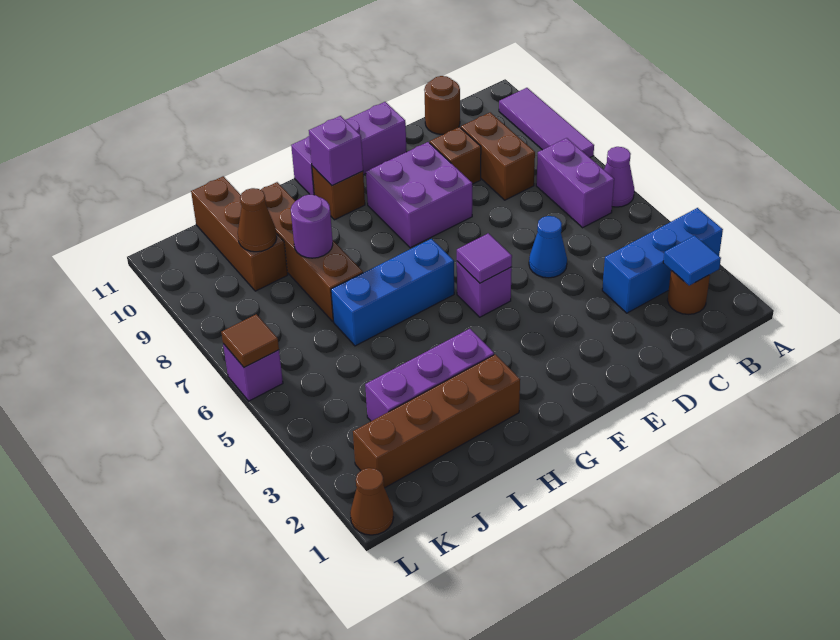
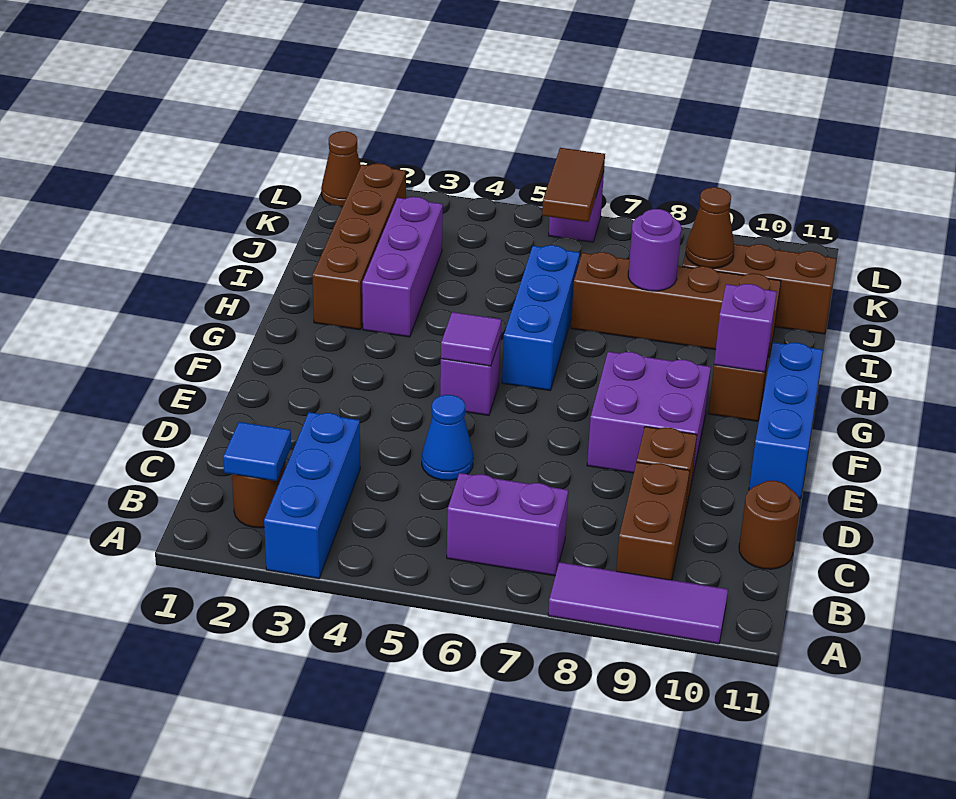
purple 1x1 cone [604,147,634,207] -> none
brown 1x2 brick [461,112,535,200] -> brown 1x2 brick turned to [616,462,690,580]
purple 1x3 brick [291,102,406,195] -> blue 1x3 brick [749,342,823,499]
brown 1x1 tile [221,314,279,367] -> brown 1x2 tile [542,148,605,222]

